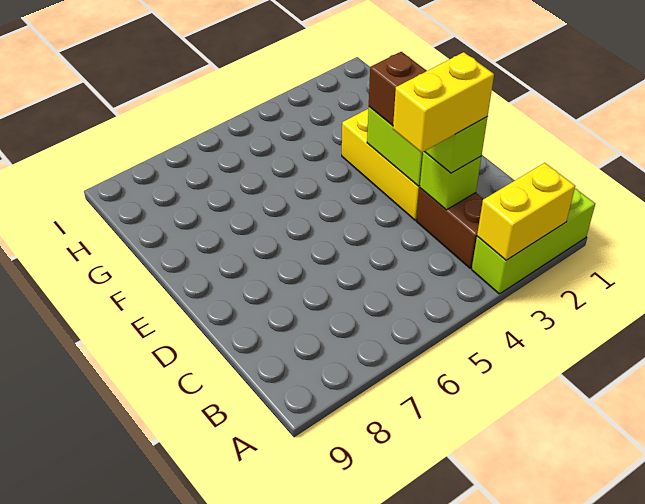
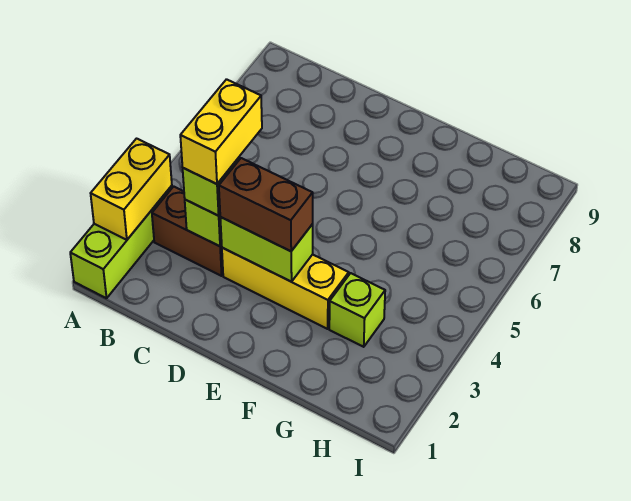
none -> lime 1x1 brick [329,273,385,347]

